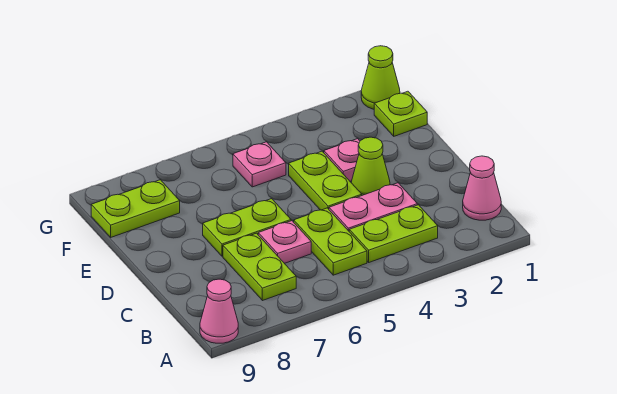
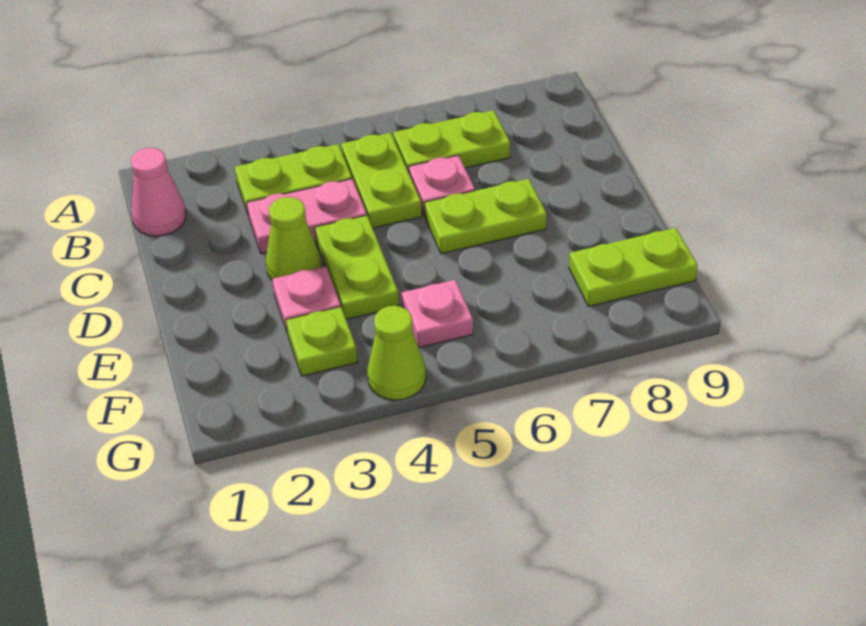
pink 1x1 cone [200,279,238,343] -> none
lime 1x2 plate [223,233,296,301] -> lime 1x2 plate turned to [393,110,510,172]
lime 1x1 plate [374,91,427,136] -> lime 1x1 plate moved to [286,307,357,376]
lime 1x1 cone [361,46,400,109] -> lime 1x1 cone moved to [367,306,426,400]

